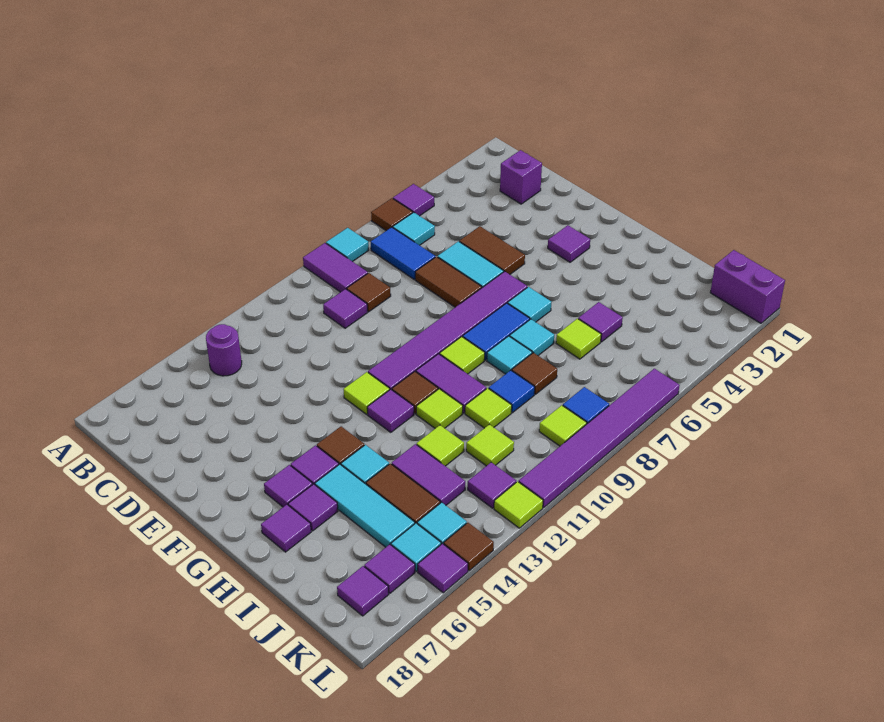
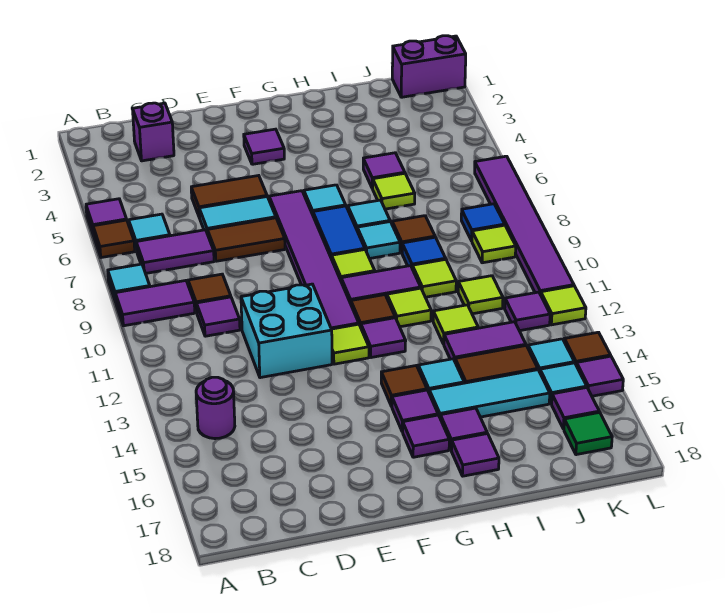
blue 1x2 tile [371,227,435,279] -> purple 1x2 tile [136,230,214,273]
none -> cyan 2x2 brick [241,284,332,378]
purple 1x1 tile [337,566,389,616] -> green 1x1 tile [564,412,612,455]

